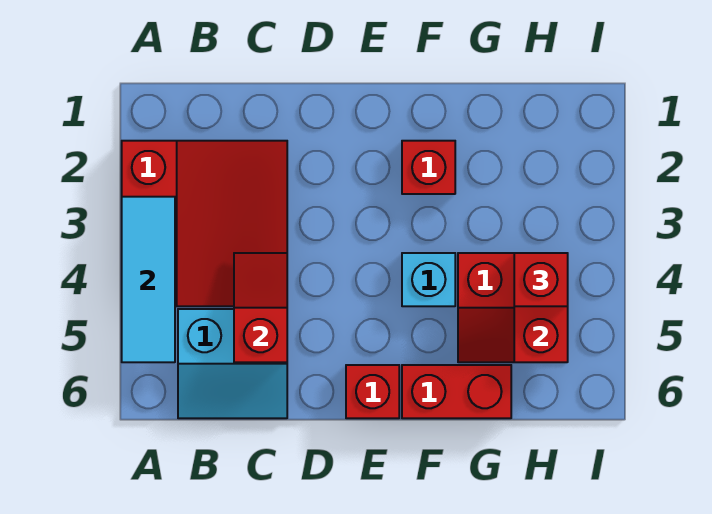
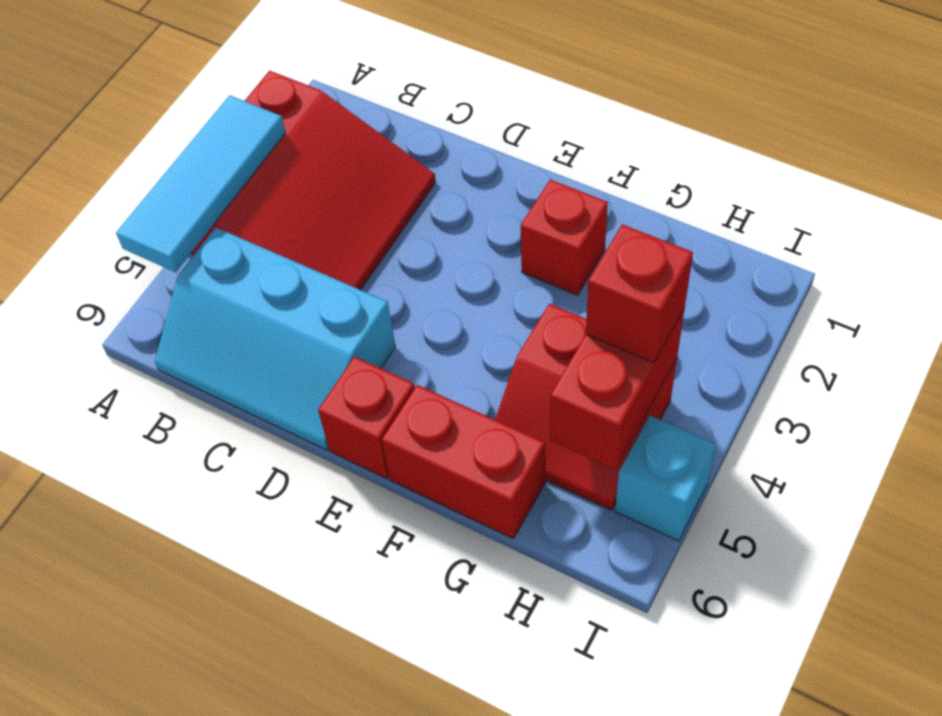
cyan 2x2 slope [178,309,287,418] -> cyan 2x3 slope [155,228,395,450]
red 1x2 slope [234,253,287,362] -> none
cyan 1x1 brick [402,253,455,306] -> cyan 1x1 brick moved to [615,415,716,541]

